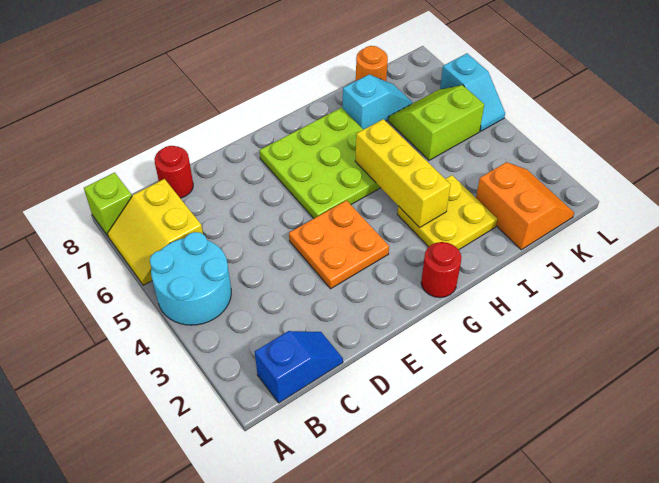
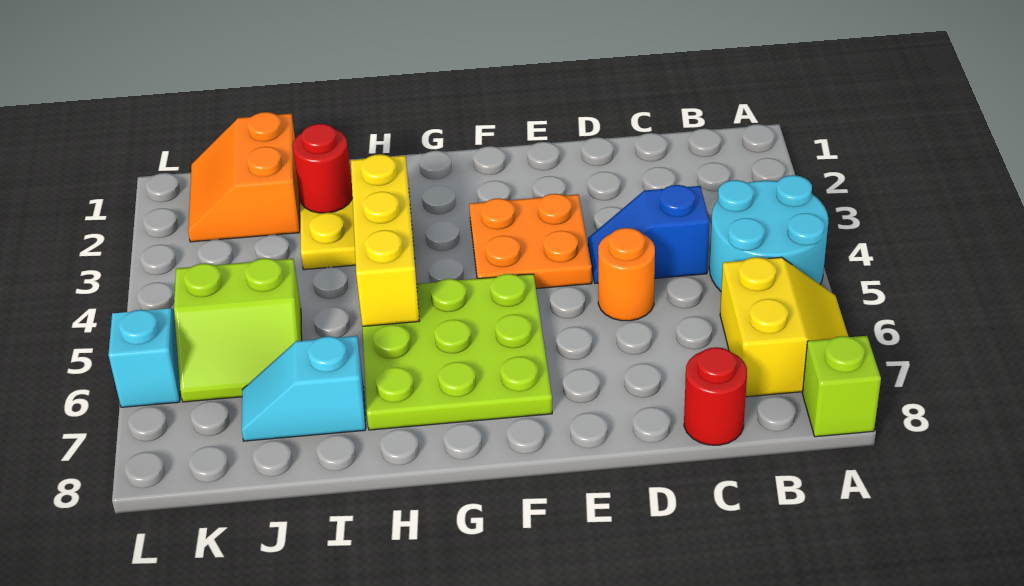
blue 1x2 slope [255,331,343,403] -> blue 1x2 slope moved to [588,185,709,283]
red 1x1 round brick [421,242,461,298] -> red 1x1 round brick moved to [293,124,352,213]
orange 1x1 round brick [356,46,388,81] -> orange 1x1 round brick moved to [598,228,655,321]

